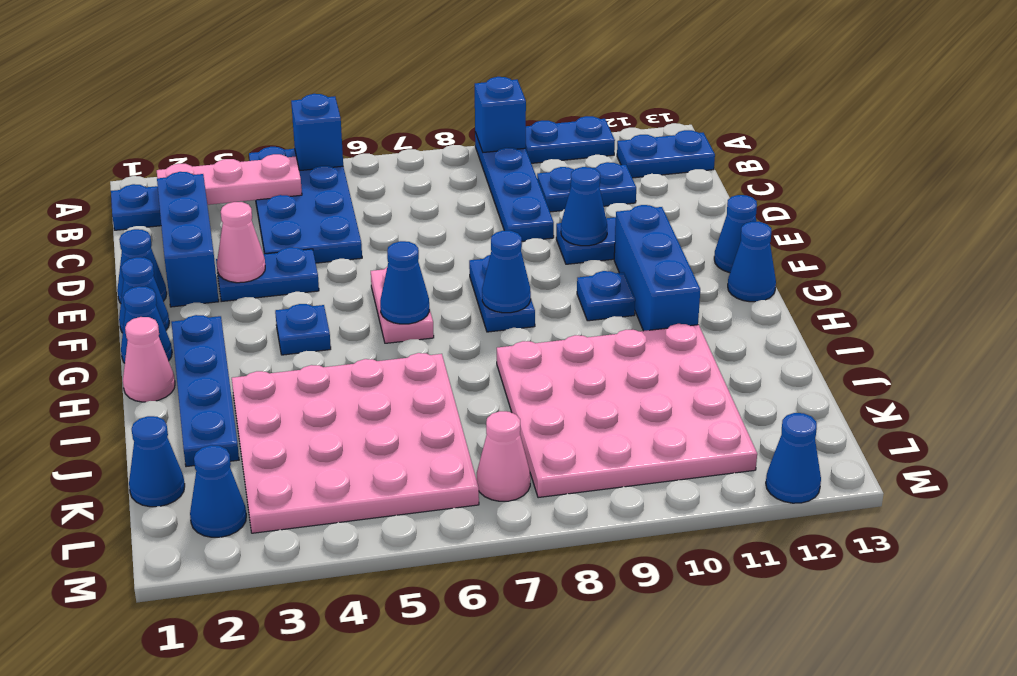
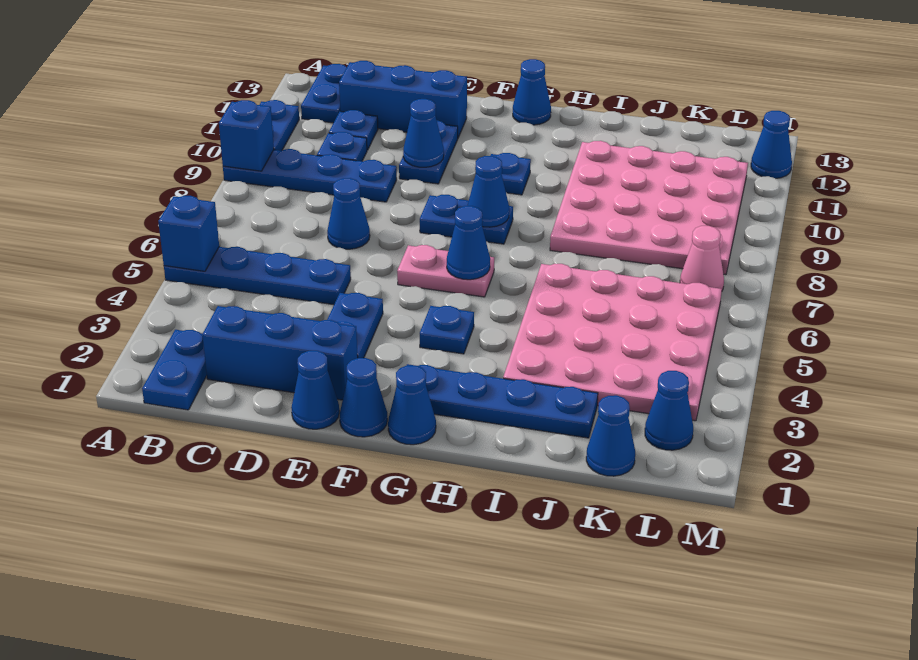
blue 2x4 plate [249,147,362,263] -> blue 1x4 plate [164,247,351,305]
pink 1x3 plate [157,154,302,205] -> none
pink 1x1 cone [217,202,265,283] -> none
blue 1x3 brick [614,205,700,331] -> blue 1x3 brick moved to [339,61,467,138]
blue 1x1 cone [714,195,757,273] -> blue 1x1 cone moved to [327,178,370,249]
pink 1x1 cone [123,317,175,402] -> none

